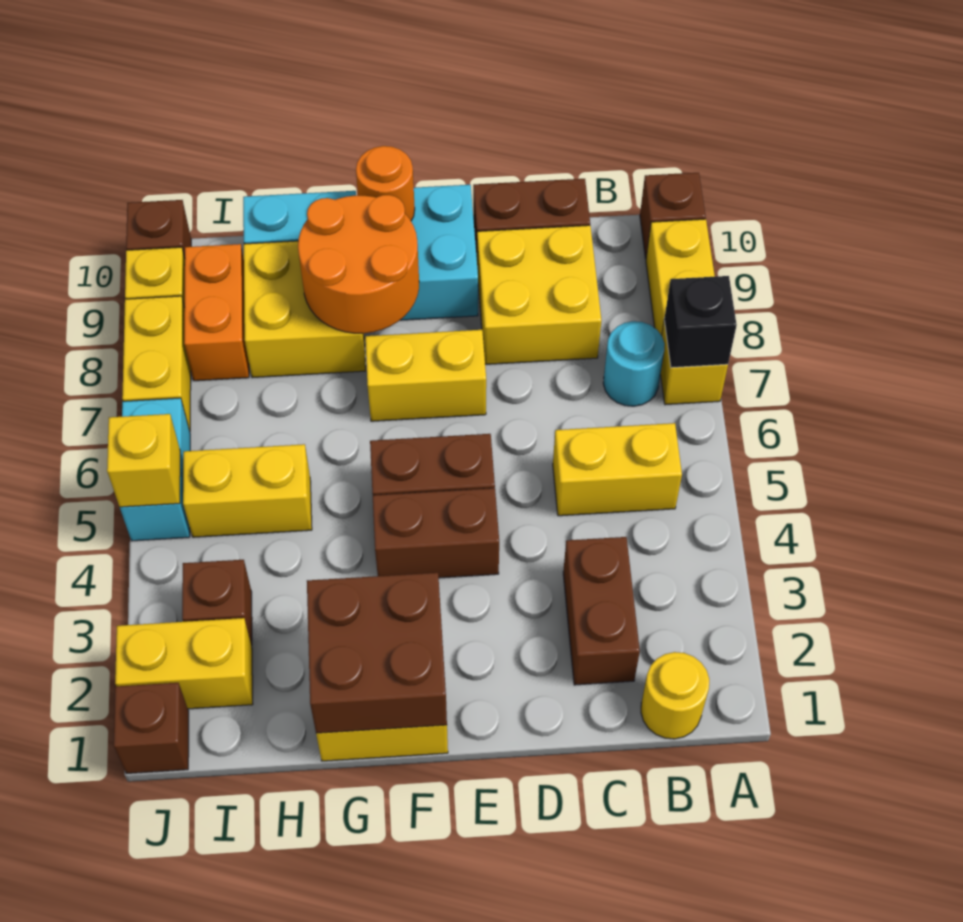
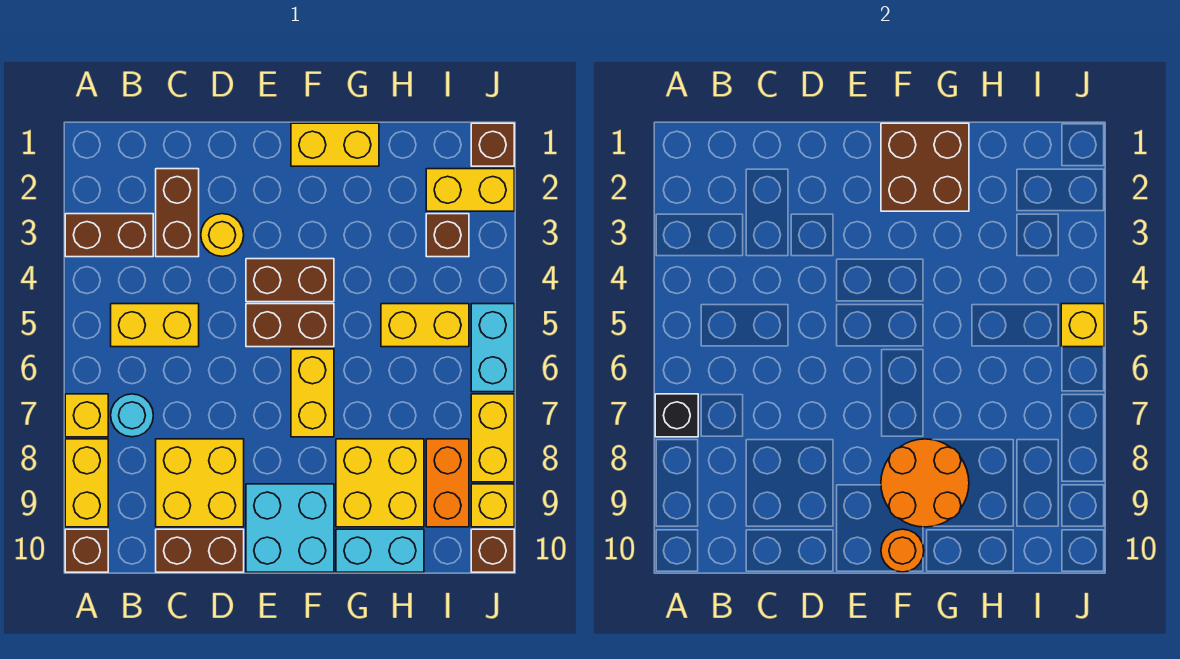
none -> brown 1x2 brick [65,214,153,257]
yellow 1x1 round brick [641,652,709,739] -> yellow 1x1 round brick moved to [201,214,244,256]
yellow 1x2 brick [365,330,486,421] -> yellow 1x2 brick turned to [291,349,334,437]

